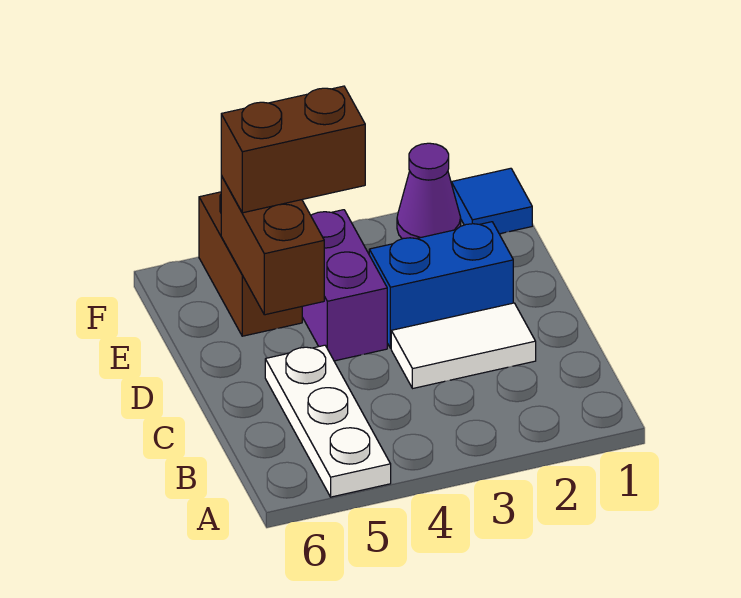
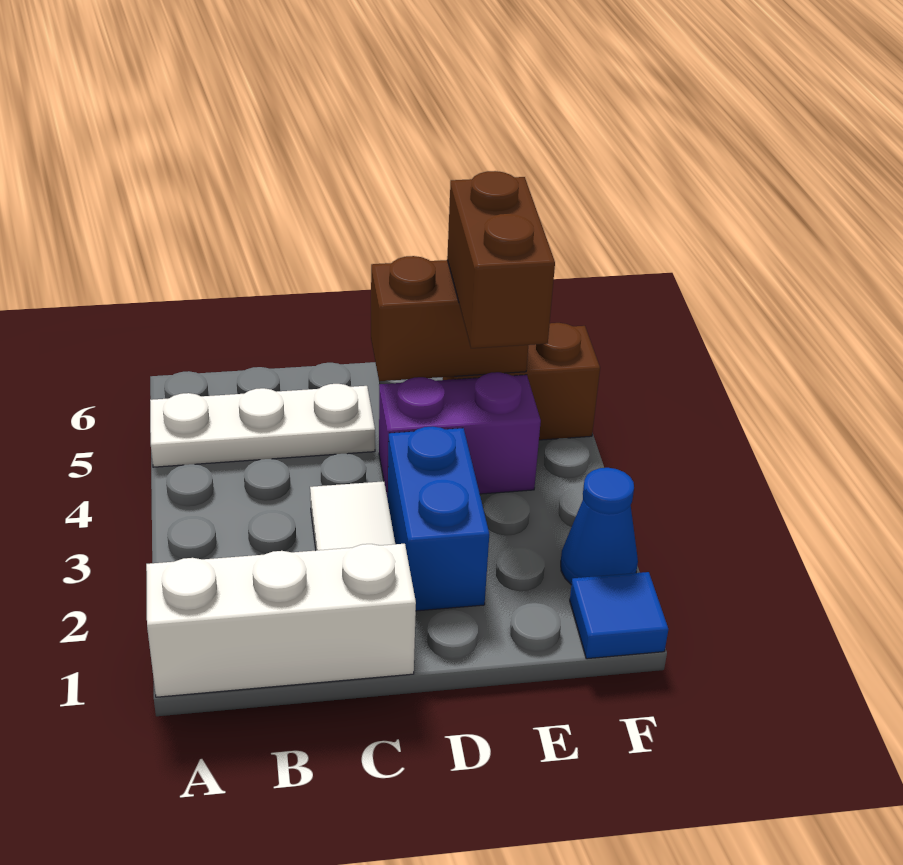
none -> white 1x3 brick [146,544,416,697]
purple 1x1 cone [397,143,461,239] -> blue 1x1 cone [561,468,638,585]

